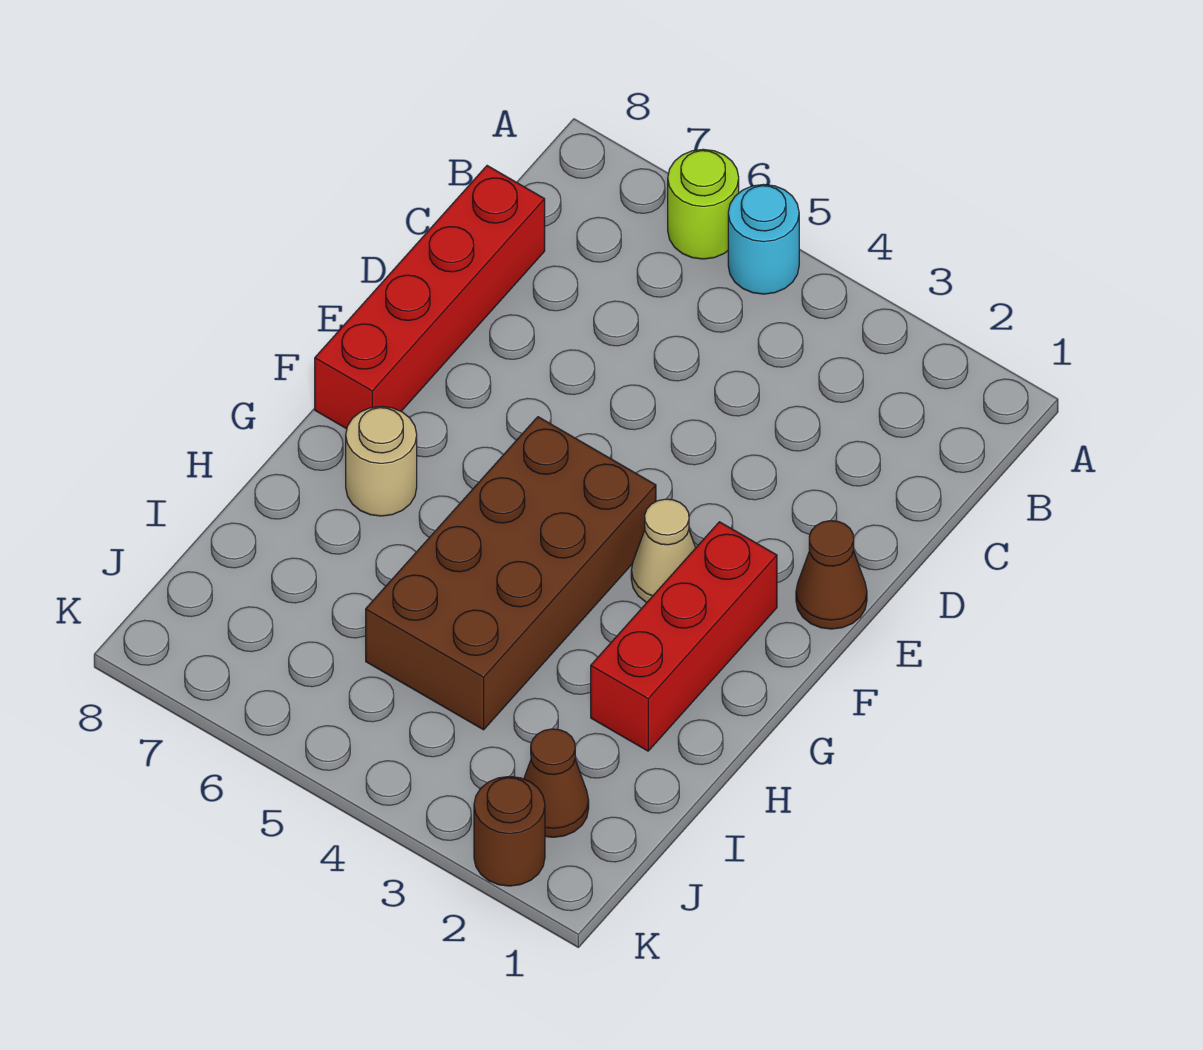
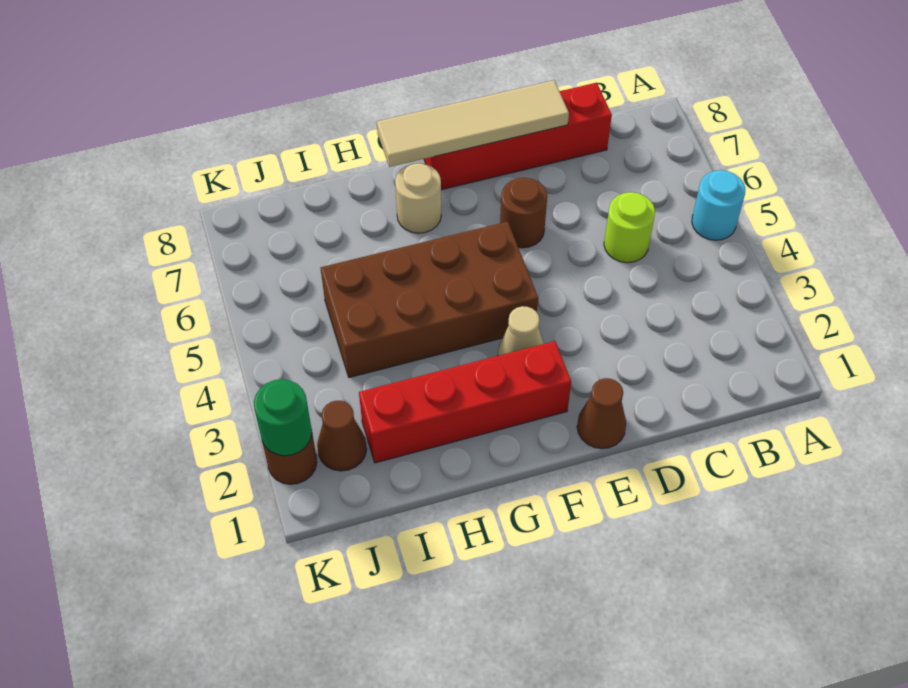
lime 1x1 round brick [668,149,739,259] -> lime 1x1 round brick moved to [604,192,655,263]
none -> tan 1x4 tile [377,80,569,167]
none -> brown 1x1 round brick [500,178,547,248]
red 1x3 brick [591,522,777,751] -> red 1x4 brick [359,341,571,463]
none -> green 1x1 round brick [254,379,312,456]

